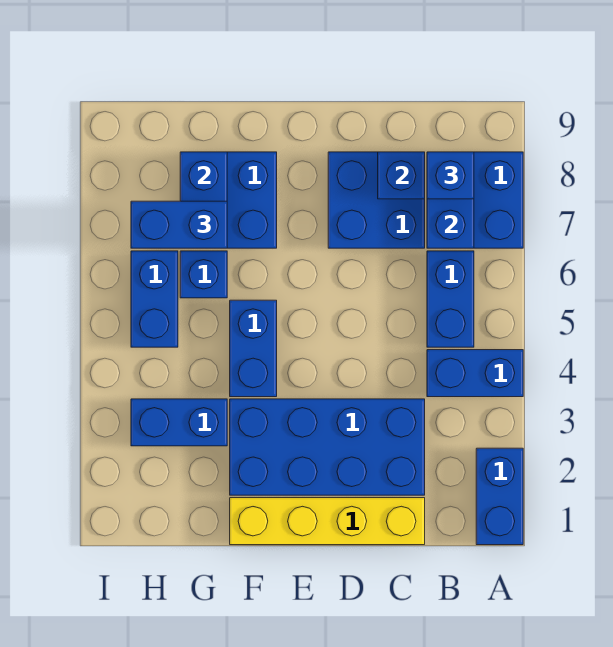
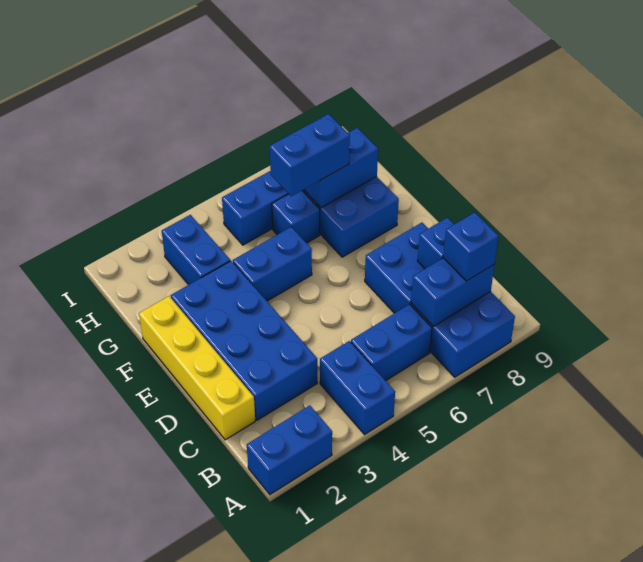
blue 1x2 brick [131,201,227,248] -> blue 1x2 brick turned to [270,114,350,196]

